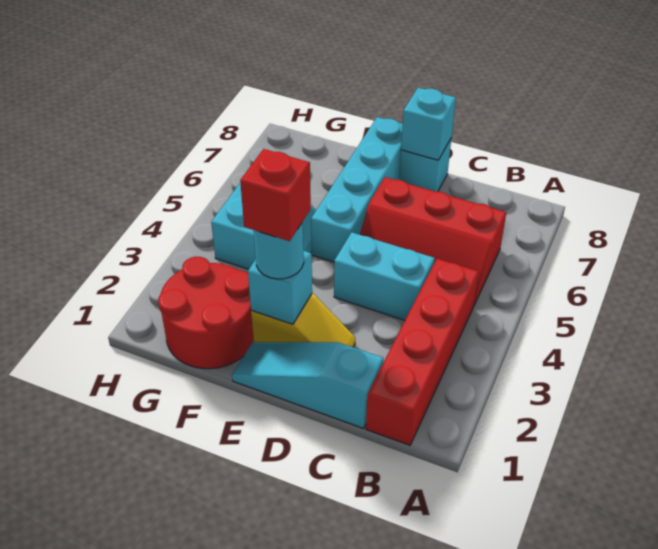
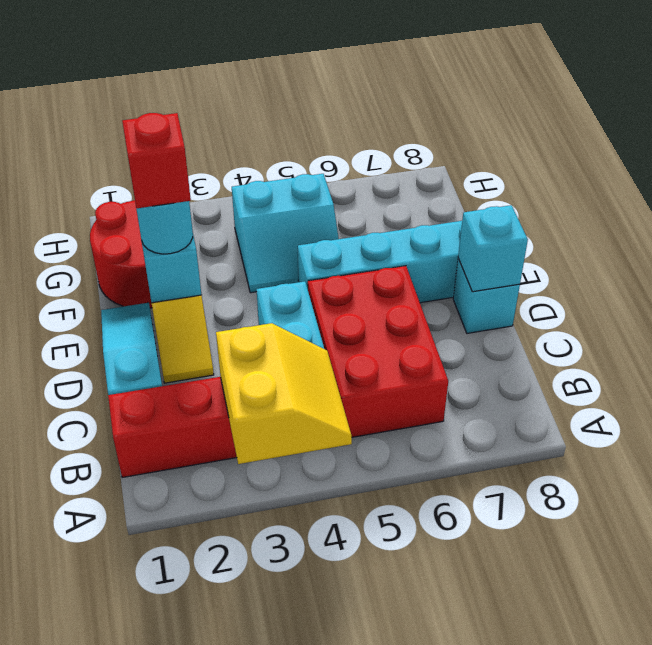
none -> yellow 2x2 slope [216,323,352,464]
red 2x3 slope [360,177,506,305] -> red 2x3 brick [308,266,448,437]

